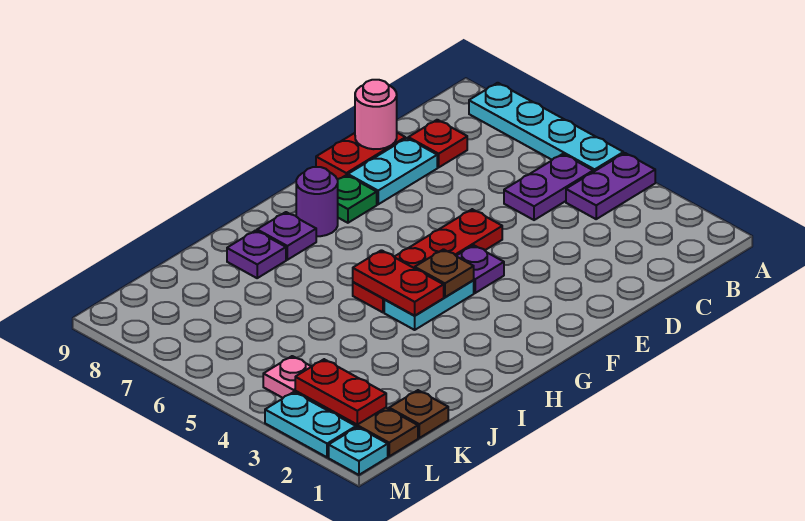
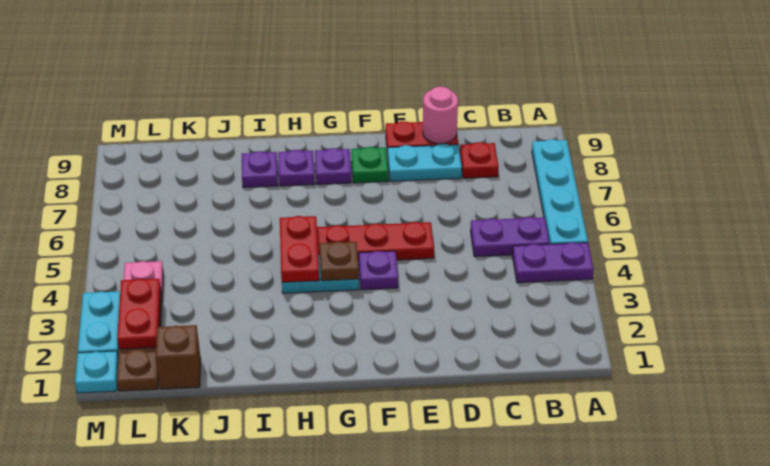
purple 1x1 round brick [296,167,338,236] -> purple 1x1 plate [315,148,351,184]
brown 1x1 plate [389,390,448,438] -> brown 1x1 brick [156,325,201,389]

